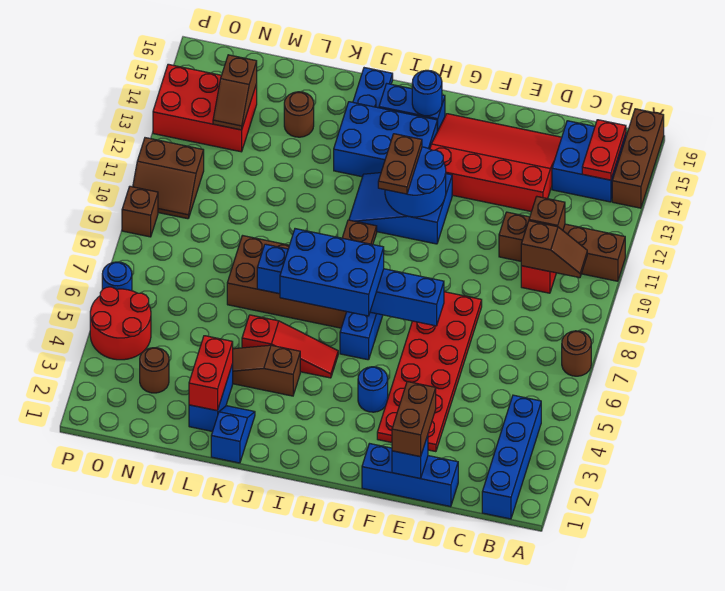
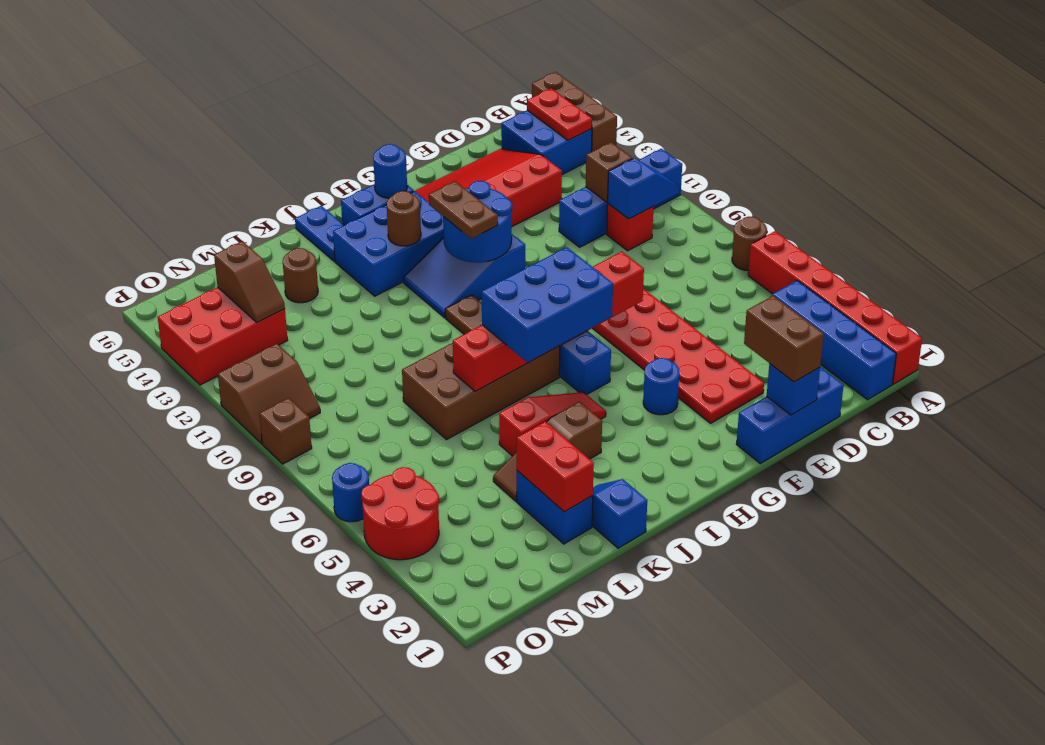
none -> red 1x6 brick [748,231,922,384]
brown 1x4 brick [499,212,625,281] -> blue 1x4 brick [559,149,682,247]
brown 1x2 slope [521,221,587,278] -> blue 1x2 slope [608,158,680,219]
blue 1x6 brick [257,244,444,326] -> red 1x6 brick [453,251,644,392]
brown 1x1 round brick [140,348,169,393] -> brown 1x1 round brick moved to [387,191,421,246]

